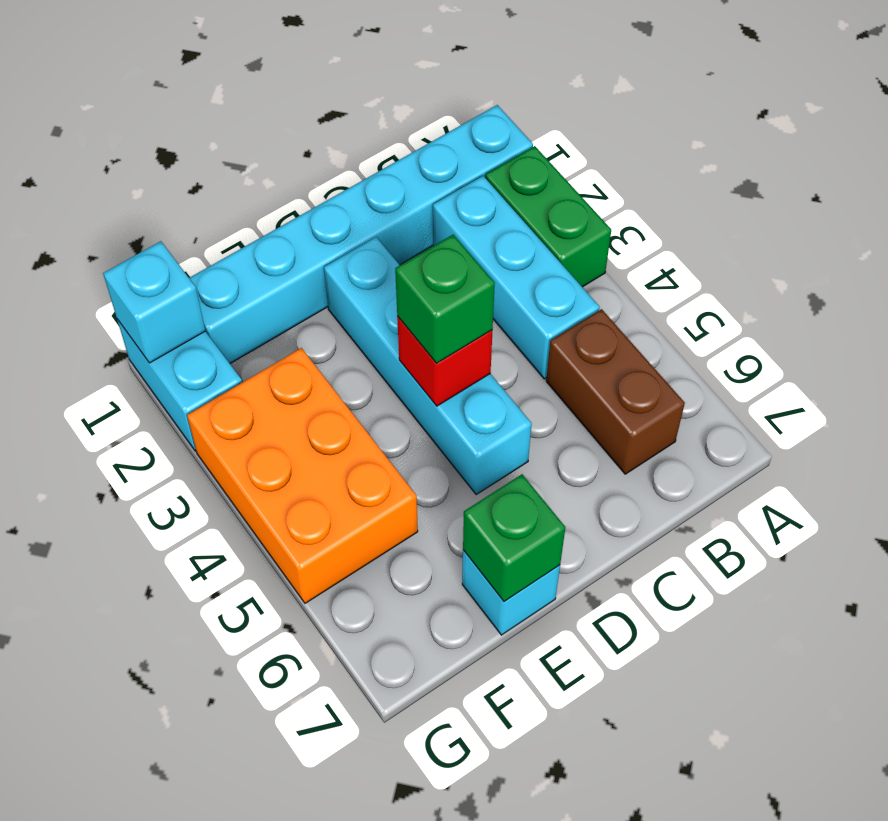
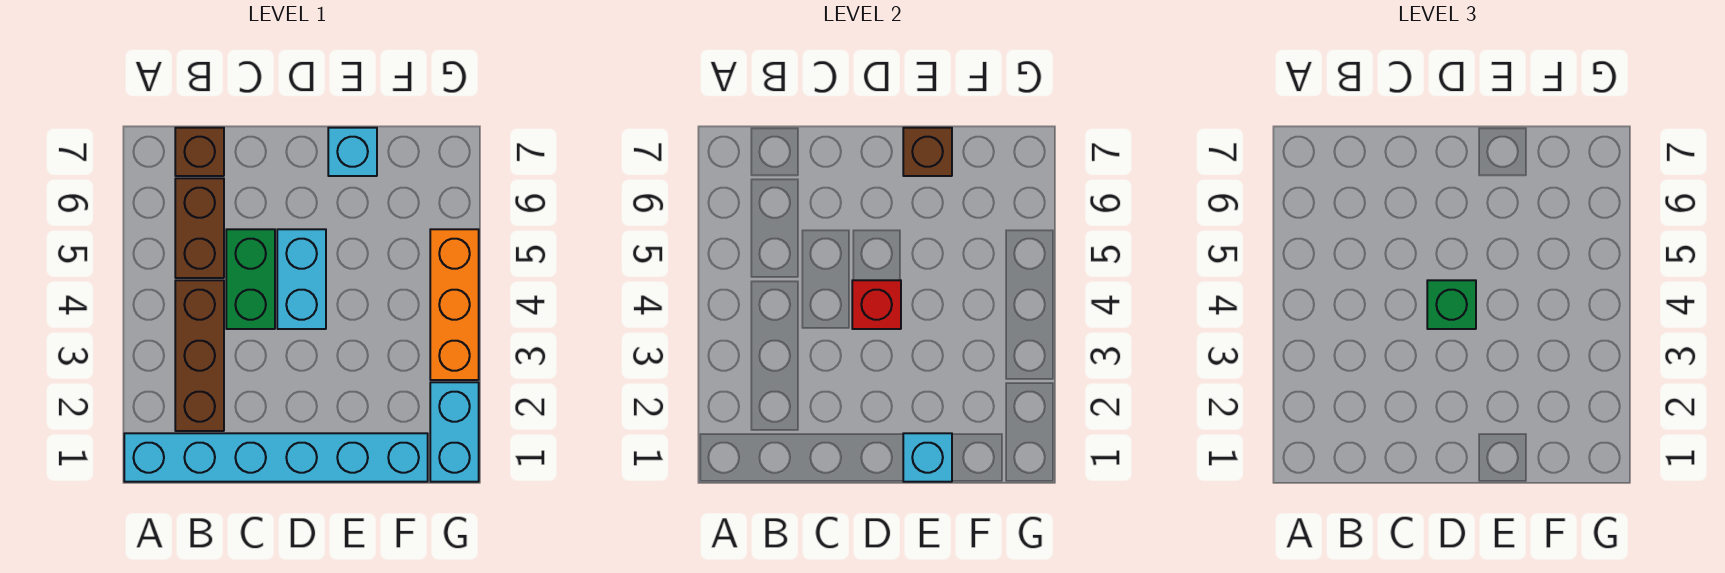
green 1x2 brick [486,146,611,287] -> green 1x2 brick moved to [226,229,275,329]
cyan 1x3 brick [433,176,600,379] -> brown 1x3 brick [175,280,224,431]
none -> brown 1x1 brick [175,128,224,176]
cyan 1x4 brick [324,237,532,494] -> cyan 1x2 brick [277,229,326,329]
green 1x1 brick [463,474,565,602] -> brown 1x1 brick [903,128,952,176]
orange 2x3 brick [187,348,418,603] -> orange 1x3 brick [430,229,479,380]
cyan 1x1 brick [103,241,205,363] -> cyan 1x1 brick moved to [903,433,952,482]

